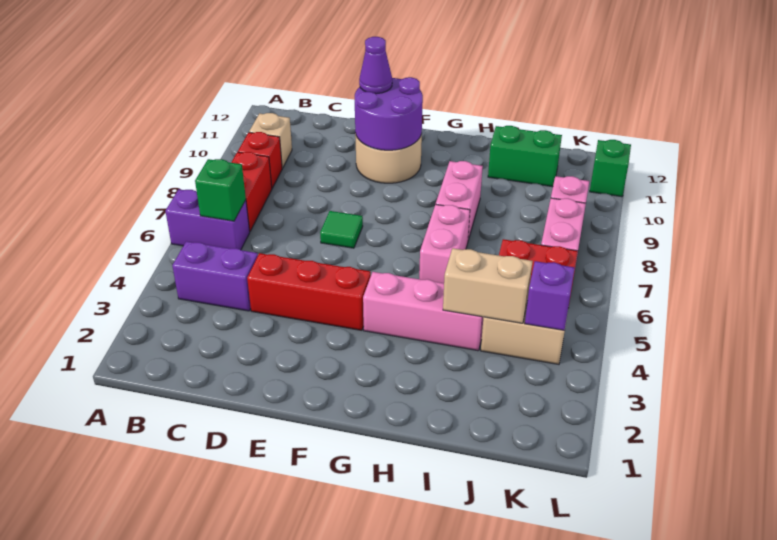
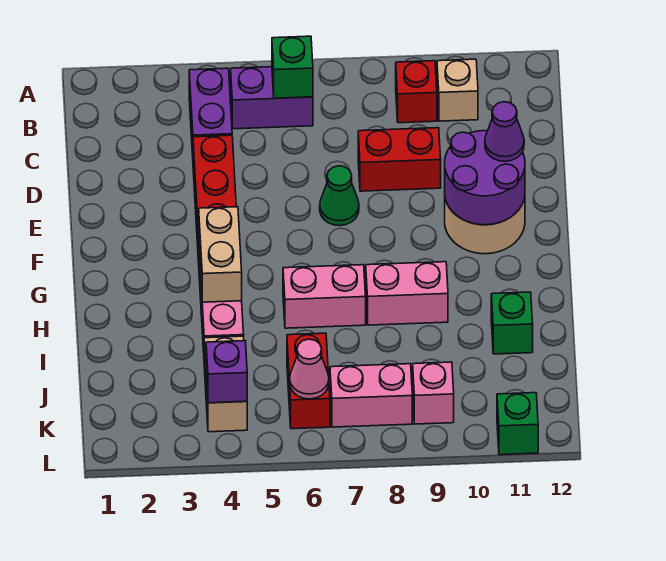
purple 1x2 brick [165,189,250,250] -> purple 1x2 brick turned to [231,67,313,129]
red 1x2 brick [231,152,272,231] -> red 1x2 brick moved to [358,128,441,191]
green 1x1 tile [320,211,363,248] -> green 1x1 cone [320,166,359,226]
tan 1x2 brick [443,248,533,323] -> tan 1x2 brick moved to [199,207,242,302]
green 1x2 brick [488,126,562,187] -> green 1x1 brick [491,292,533,354]
none -> pink 1x1 cone [290,339,329,399]

